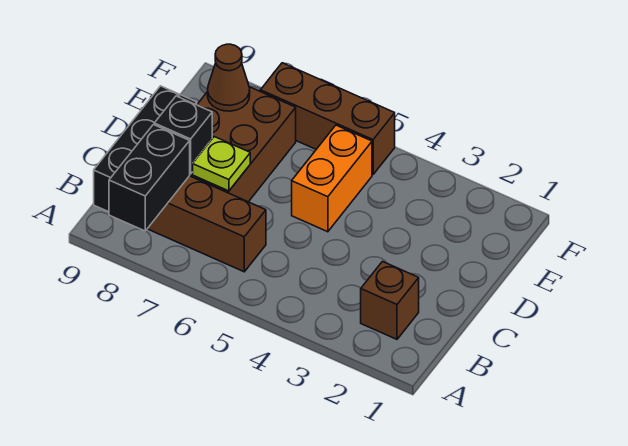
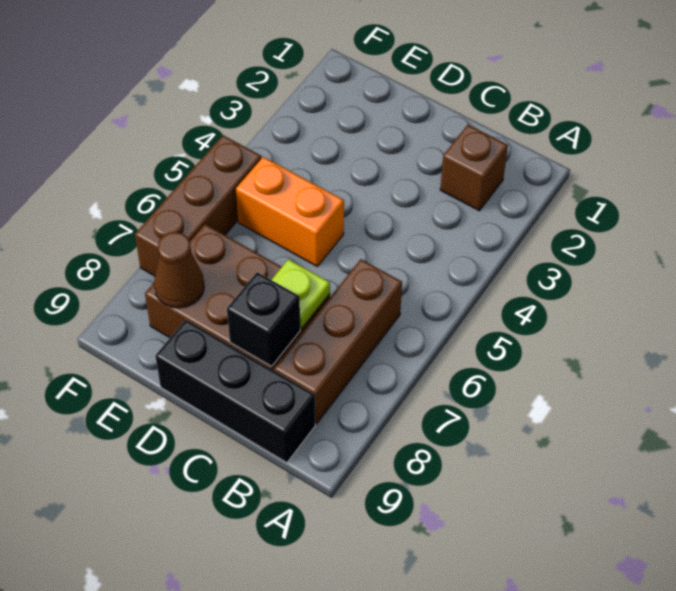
black 1x2 brick [109,125,190,231] -> none

